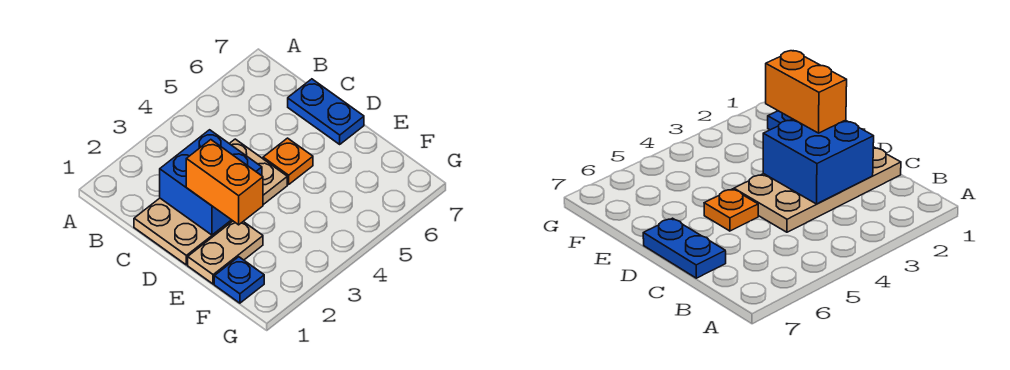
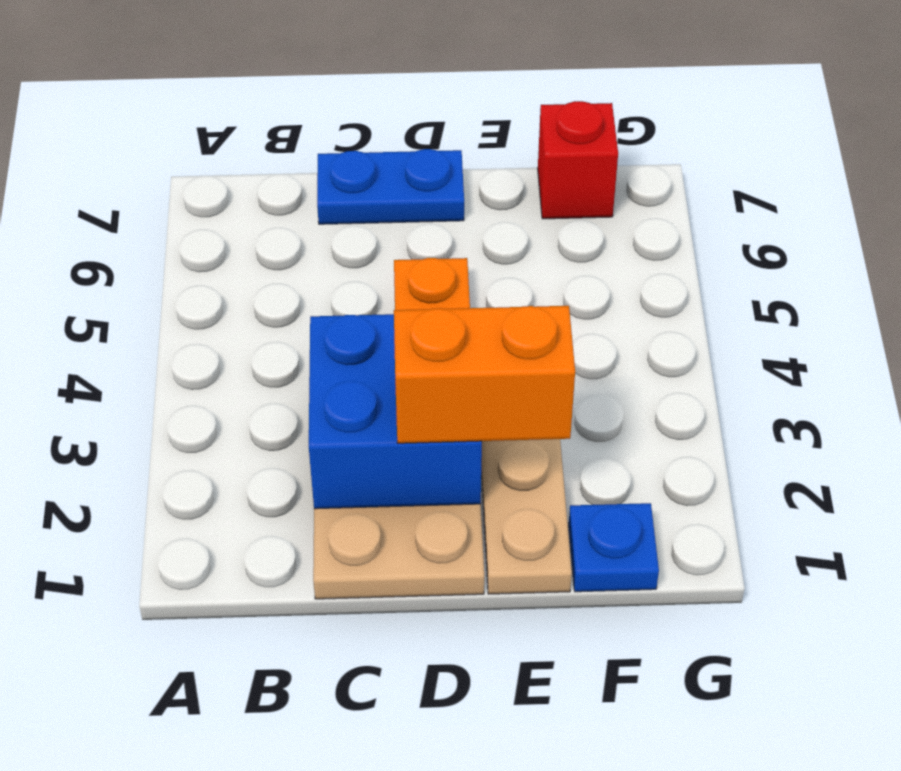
none -> red 1x1 brick [538,101,618,219]

